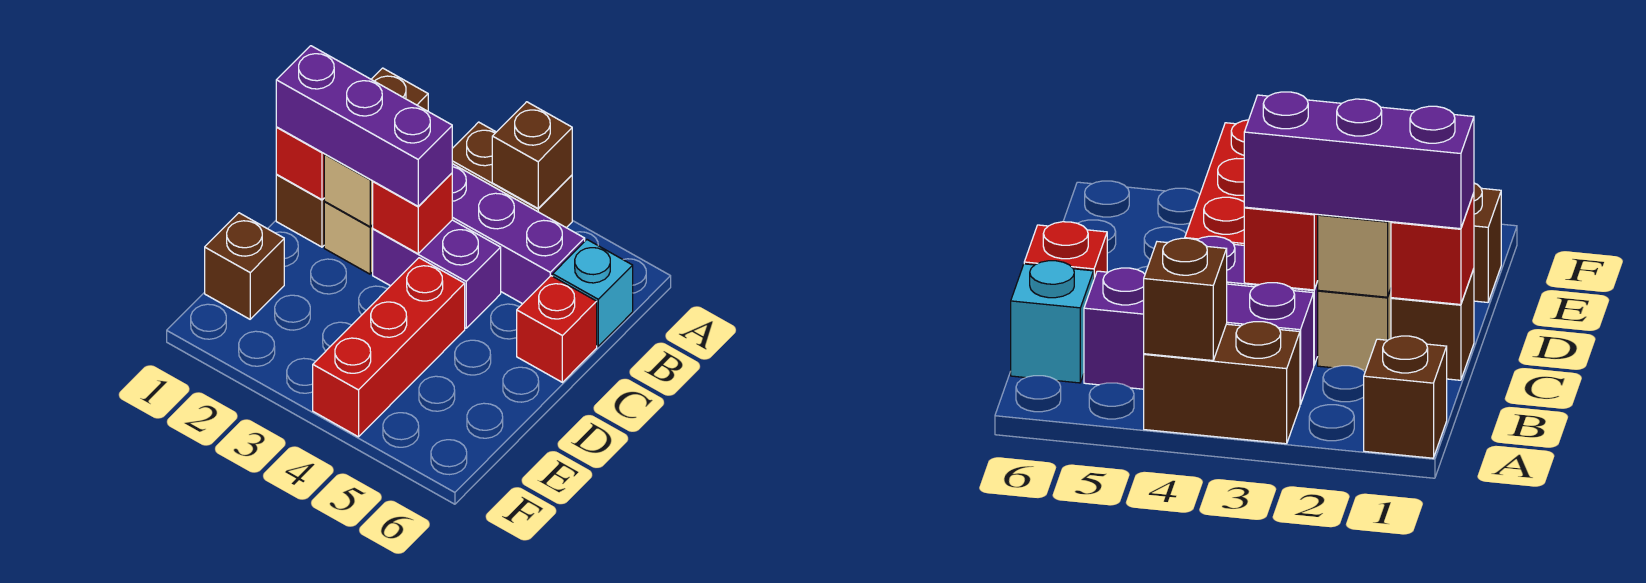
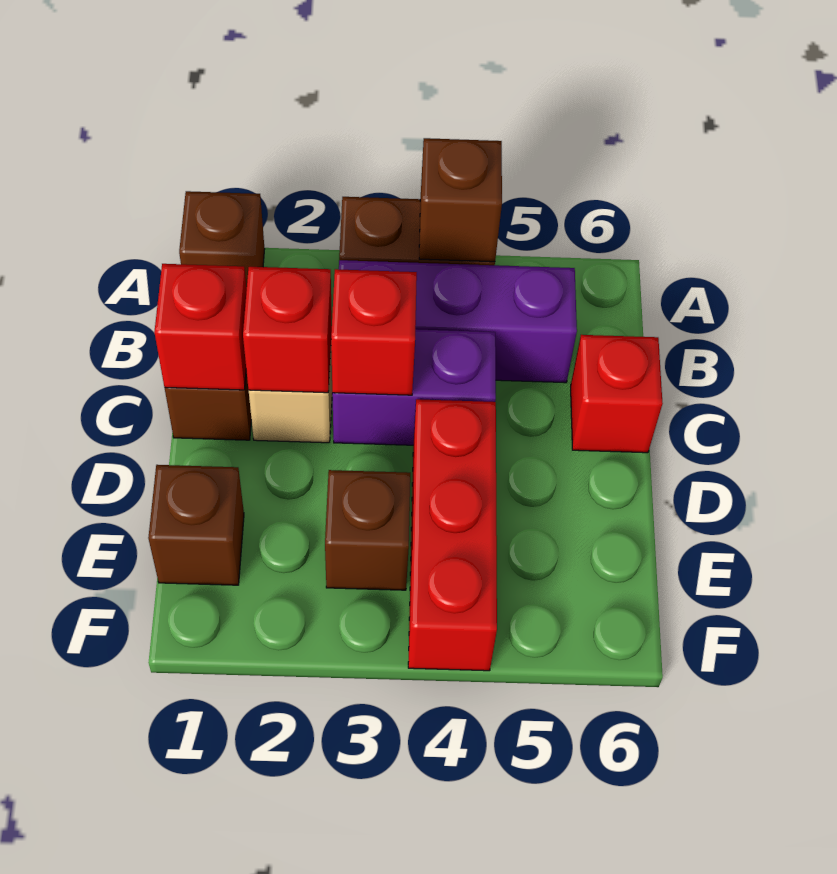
cyan 1x1 brick [553,240,633,346] -> none
purple 1x3 brick [276,46,452,206] -> none
tan 1x1 brick [324,154,373,227] -> red 1x1 brick [243,267,332,393]
none -> brown 1x1 brick [325,470,410,590]

